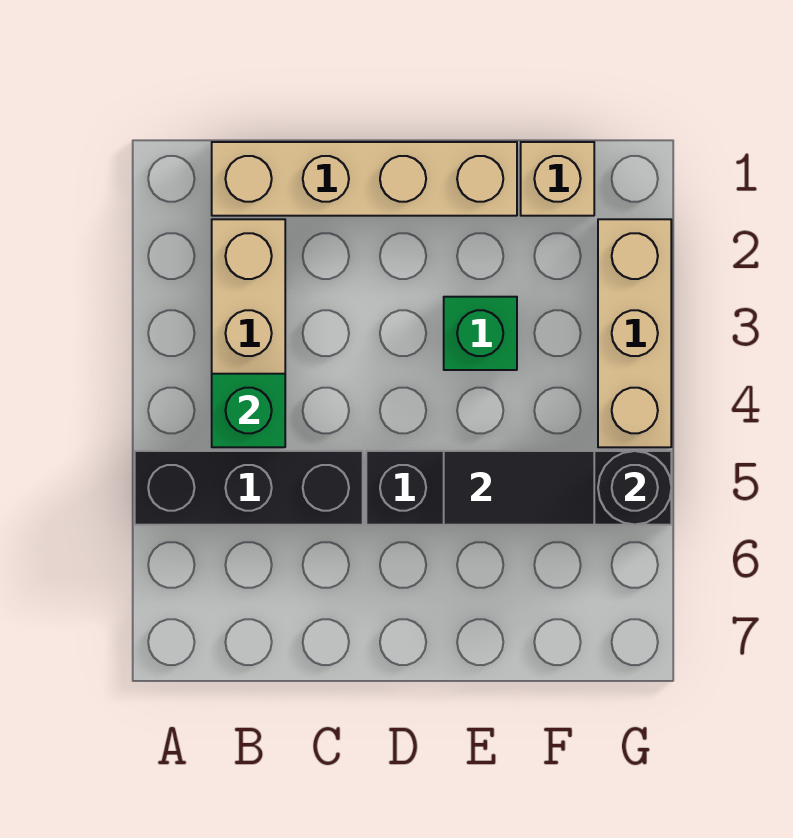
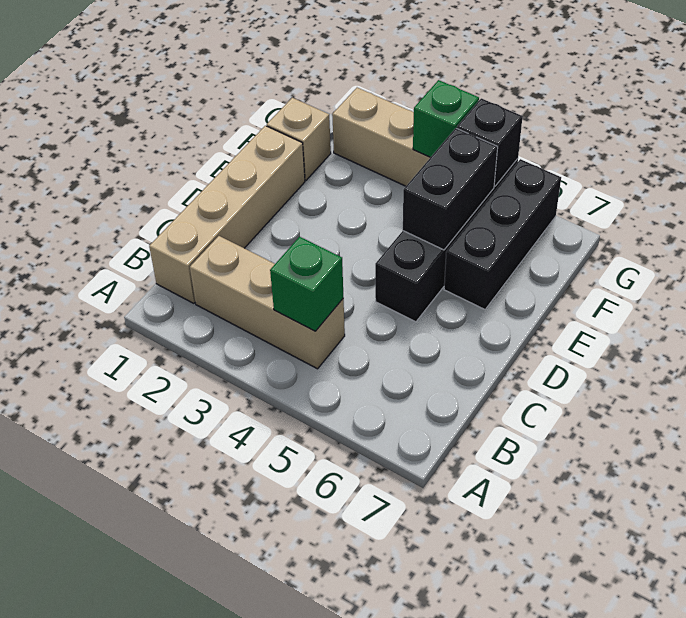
black 1x3 brick [135,451,363,525] -> black 1x3 brick moved to [444,159,561,309]
green 1x1 brick [444,297,517,370] -> green 1x1 brick moved to [413,80,479,157]
black 1x2 tile [444,451,594,525] -> black 1x2 brick [403,128,498,250]
black 1x1 round brick [598,451,671,525] -> black 1x1 brick [457,98,523,186]

